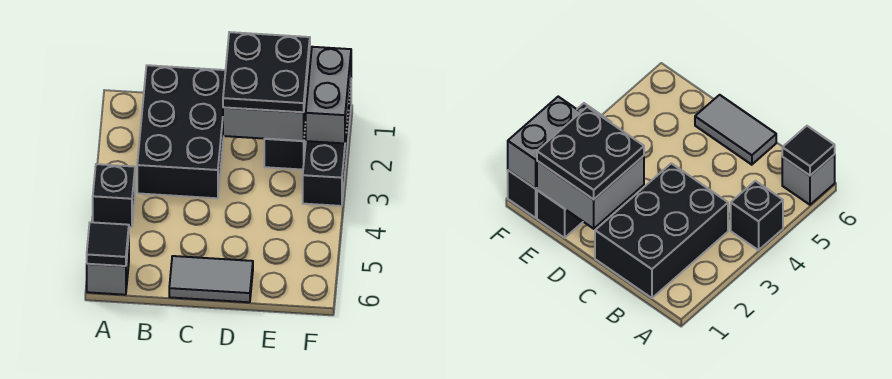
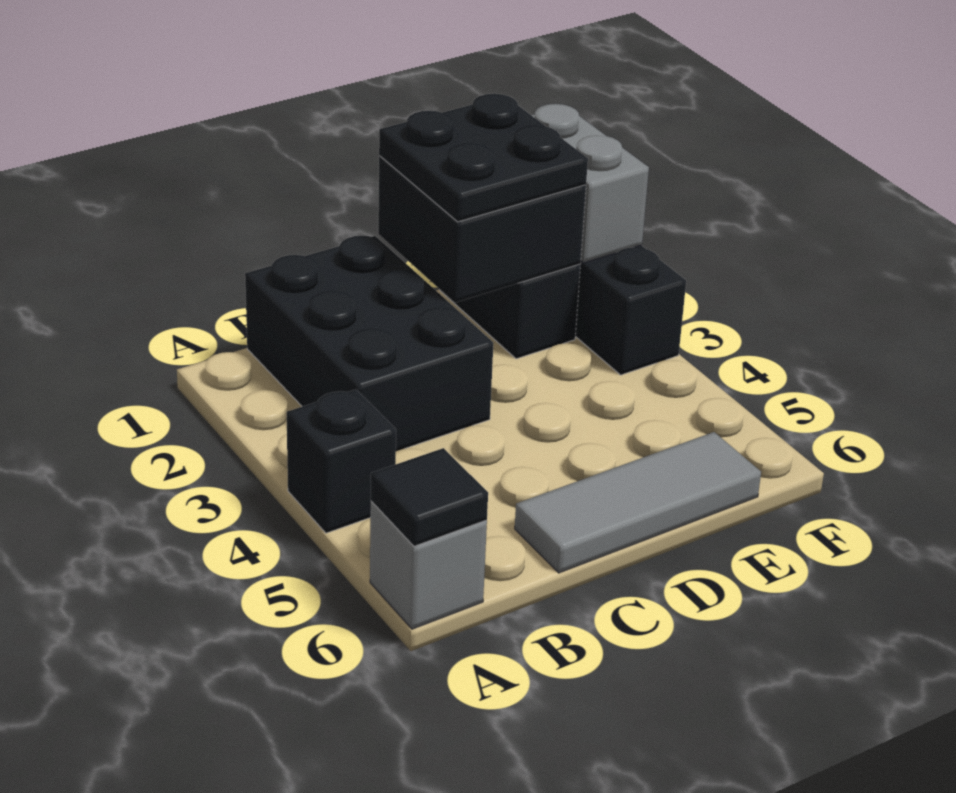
grey 1x2 tile [169,256,253,302] -> grey 1x3 tile [515,432,761,573]
grey 2x2 brick [223,50,310,141] -> black 2x2 brick [378,156,586,303]

